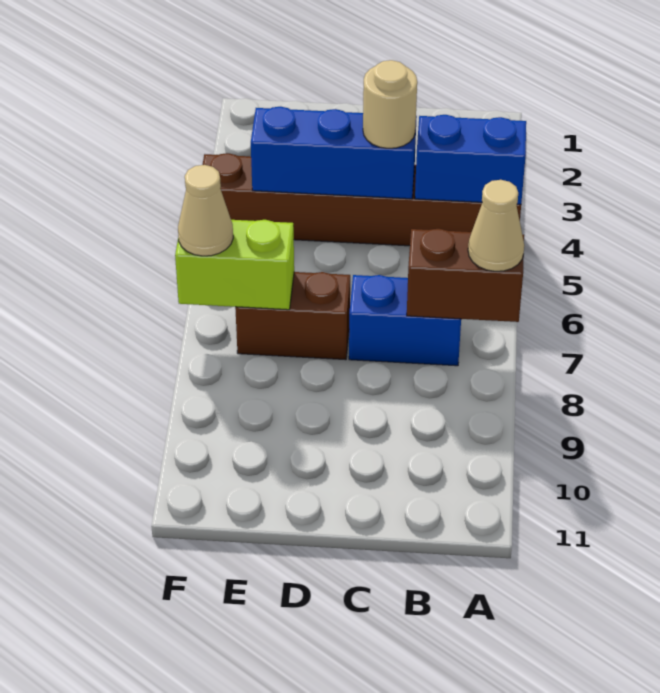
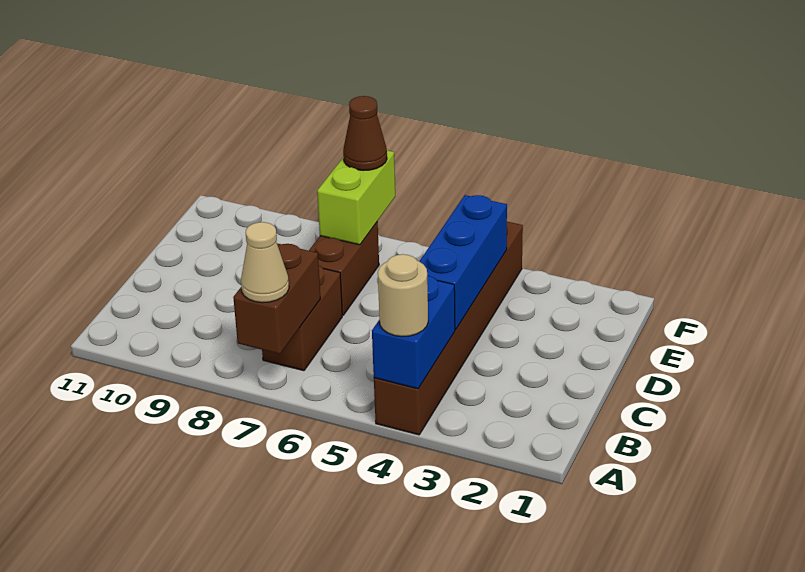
blue 1x2 brick [349,275,461,366] -> brown 1x2 brick [262,266,342,371]
tan 1x1 round brick [363,60,417,148] -> tan 1x1 round brick moved to [378,254,428,336]
tan 1x1 cone [178,165,233,256] -> brown 1x1 cone [343,96,387,171]

